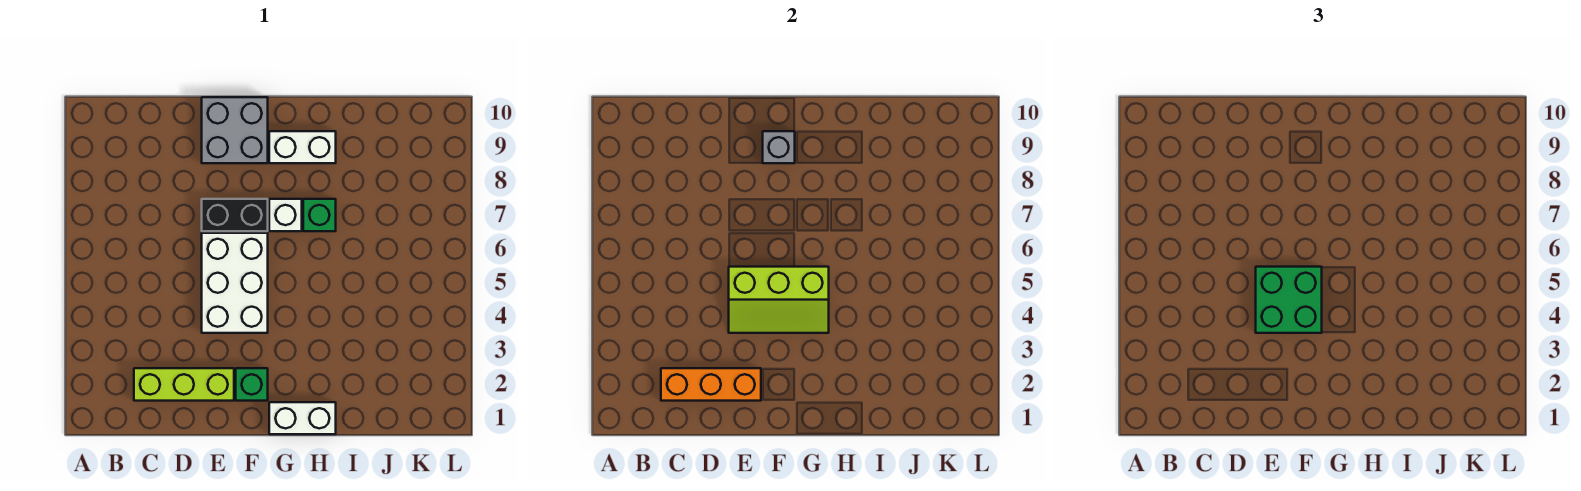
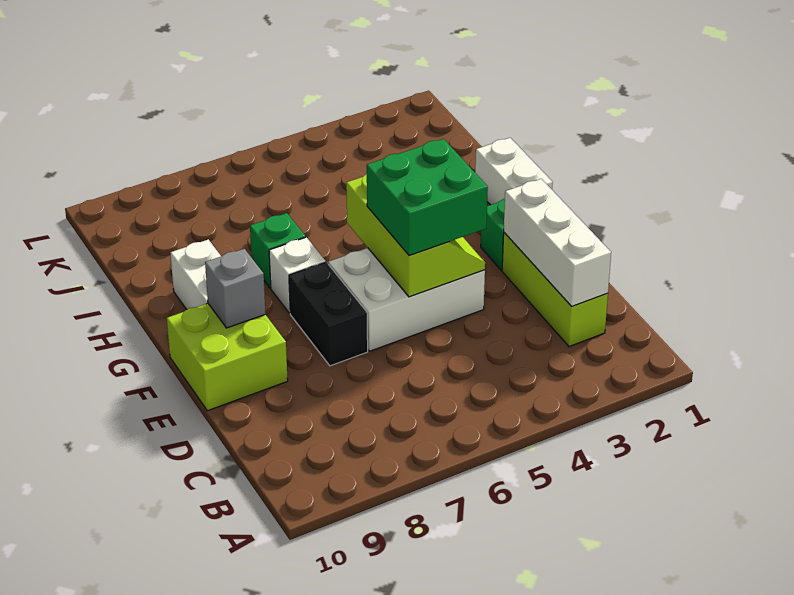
orange 1x3 brick [661,368,761,401] -> white 1x3 brick [504,179,611,306]
grey 2x2 brick [202,97,268,163] -> lime 2x2 brick [167,303,288,411]

